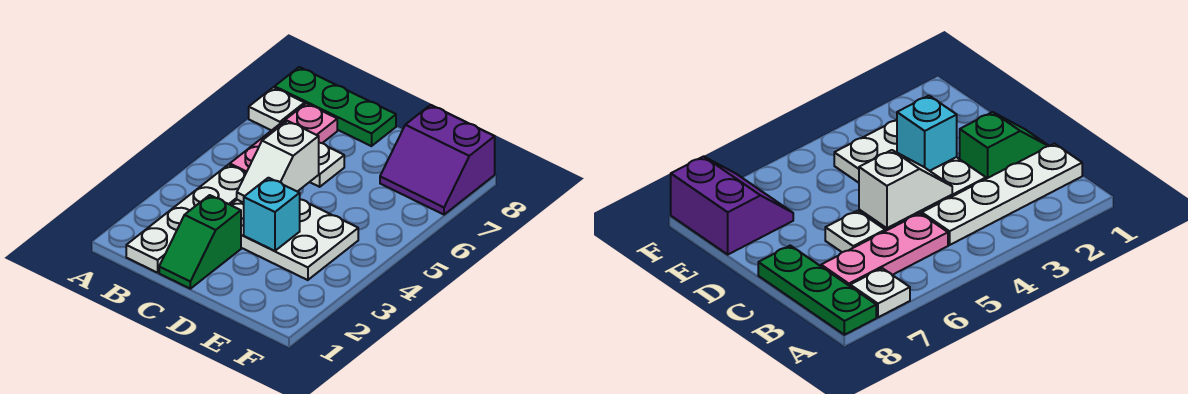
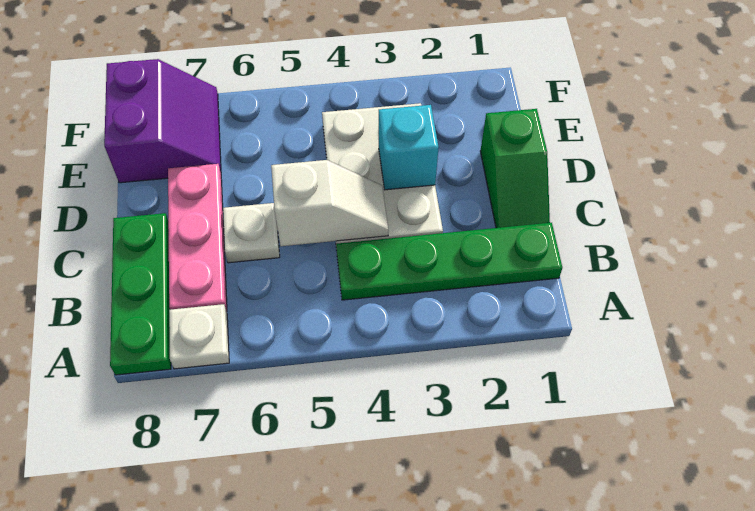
white 1x4 plate [126,165,246,273] -> green 1x4 plate [336,223,562,300]
pink 1x3 plate [230,103,337,173] -> pink 1x3 plate turned to [168,164,227,312]
green 1x2 slope [159,195,241,289] -> green 1x2 slope turned to [480,109,550,228]

